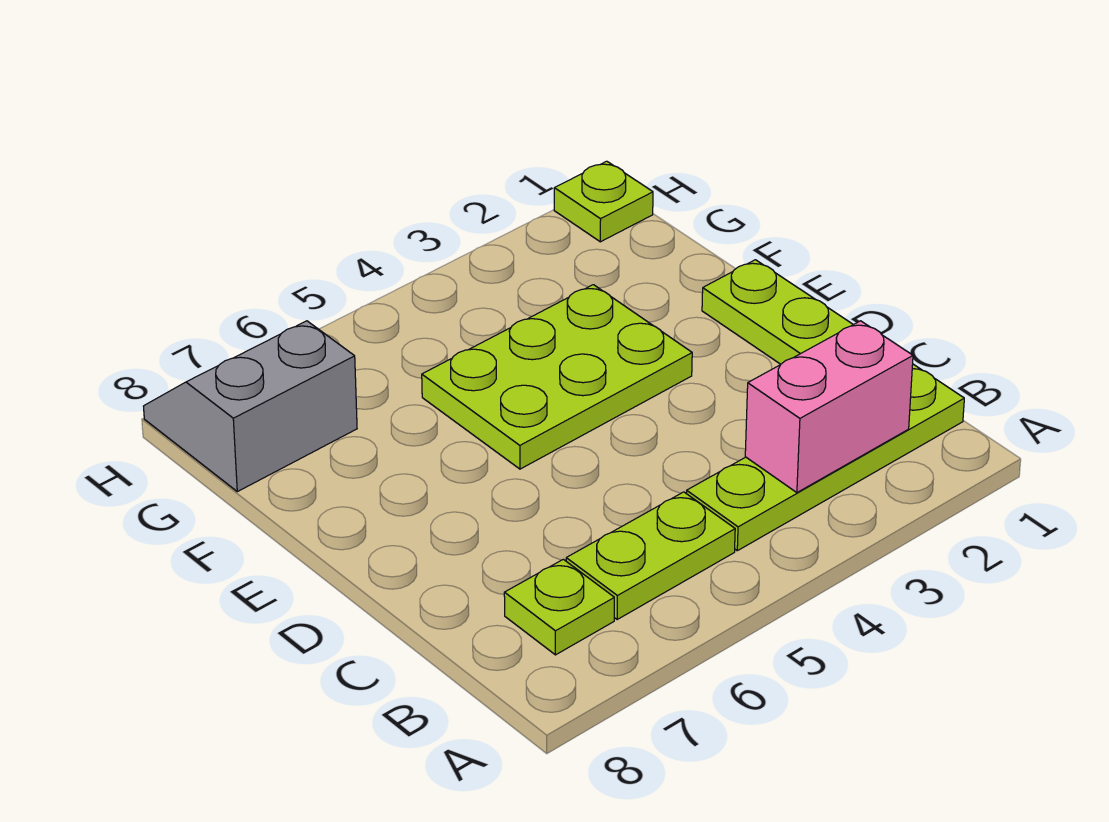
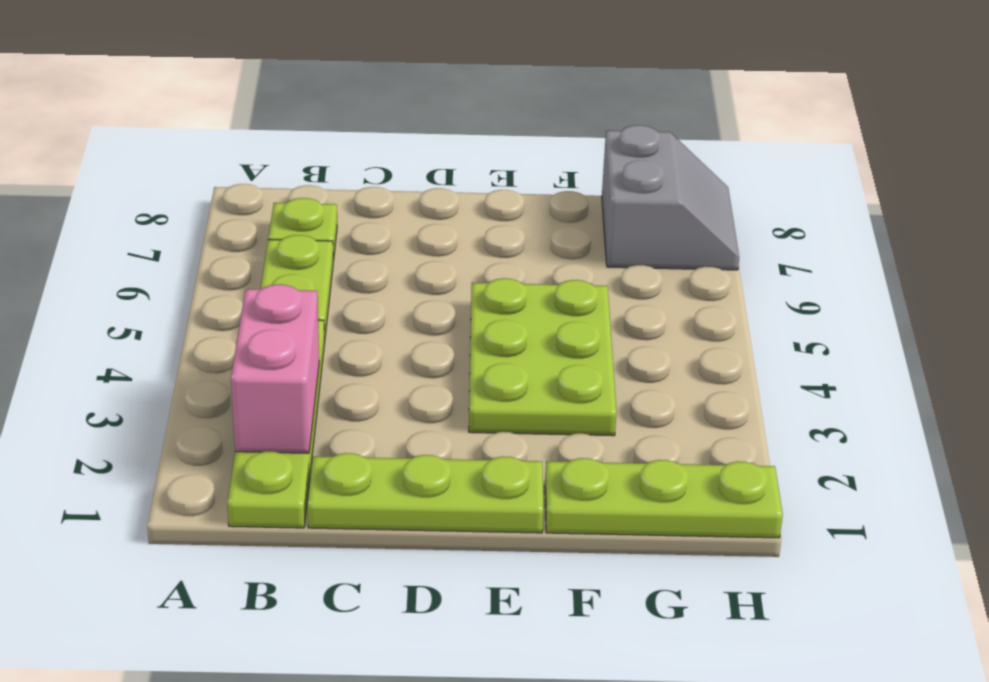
lime 1x1 plate [554,161,653,242] -> lime 1x3 plate [545,458,783,538]

